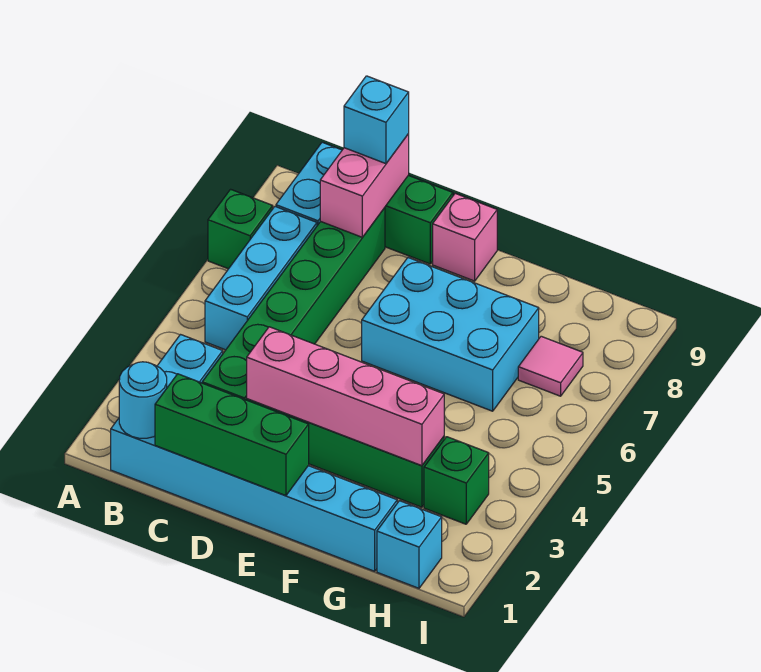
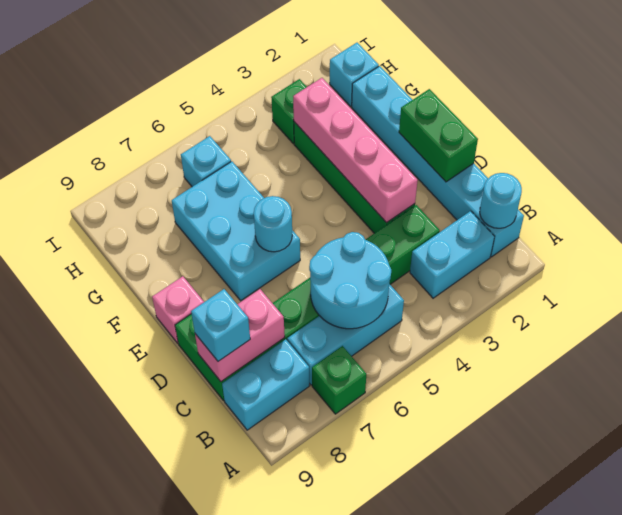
none -> cyan 2x2 round brick [309,232,391,329]
green 1x3 brick [155,374,309,496] -> green 1x2 brick [399,89,478,182]
none -> cyan 1x1 round brick [254,196,292,252]
none -> cyan 1x1 brick [181,136,231,187]
pink 1x1 tile [518,336,583,396] -> none

